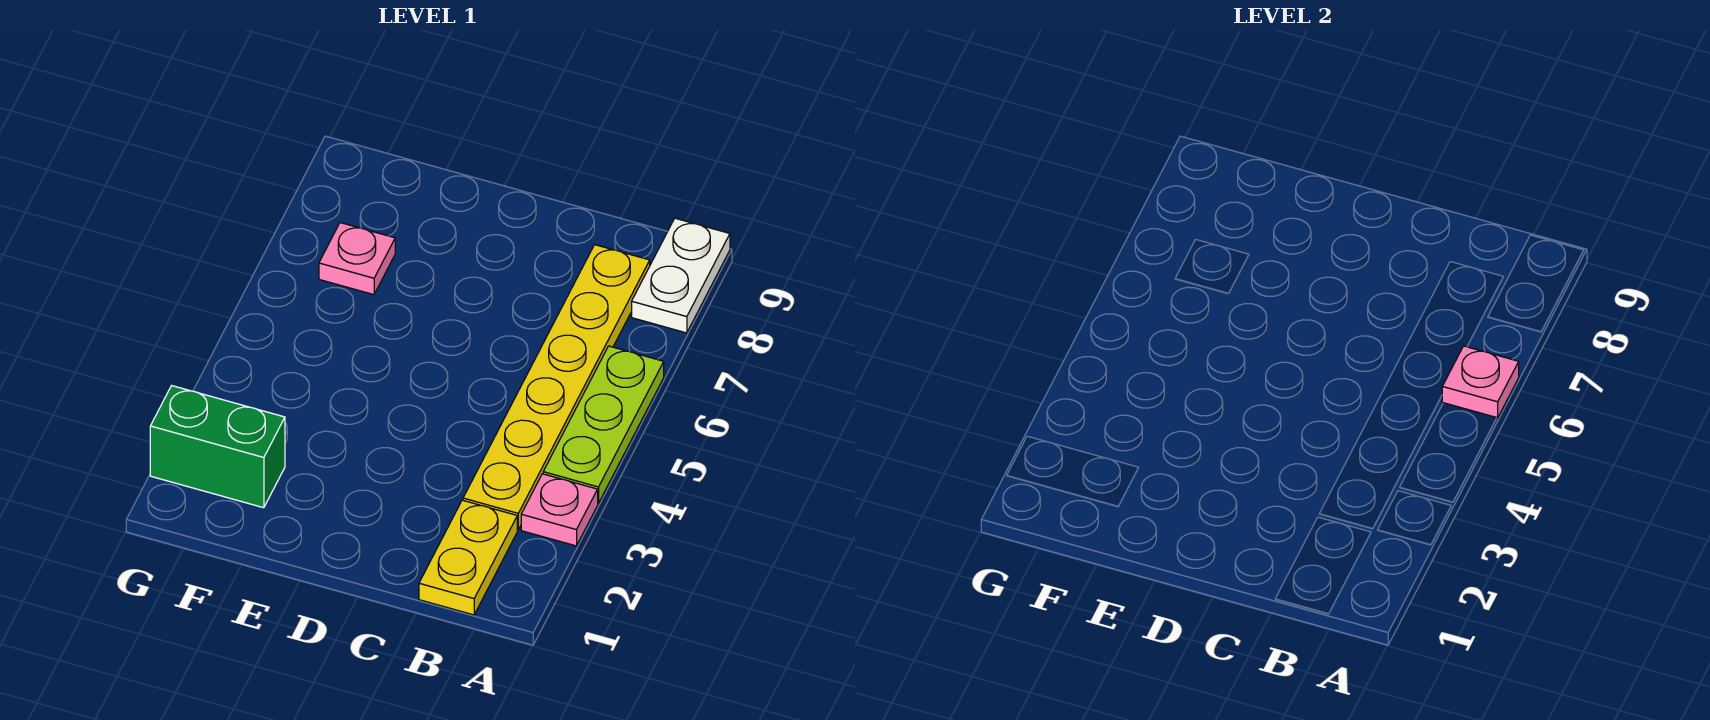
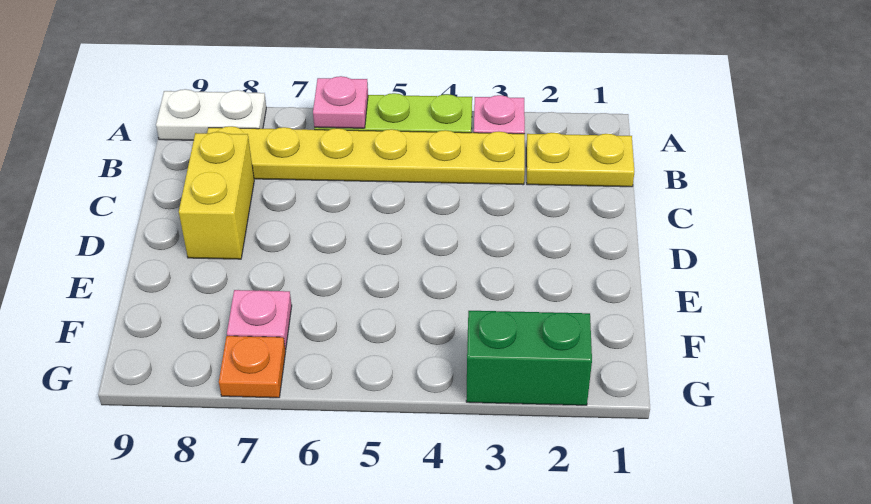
none -> yellow 1x2 brick [179,132,254,259]
green 1x2 brick [150,386,285,508] -> green 1x2 brick turned to [466,311,592,405]
none -> orange 1x1 plate [219,336,286,398]

